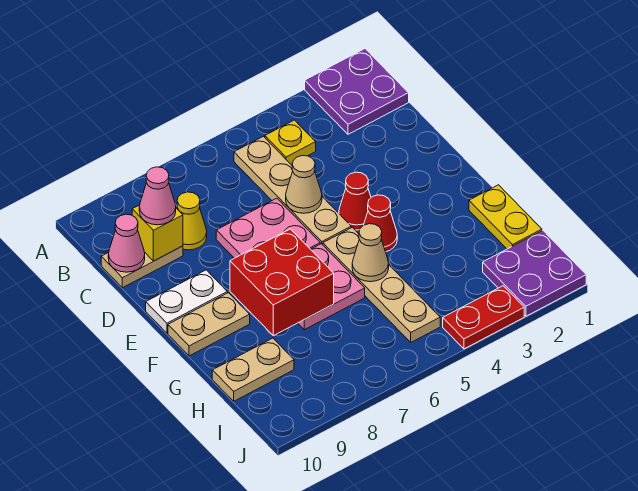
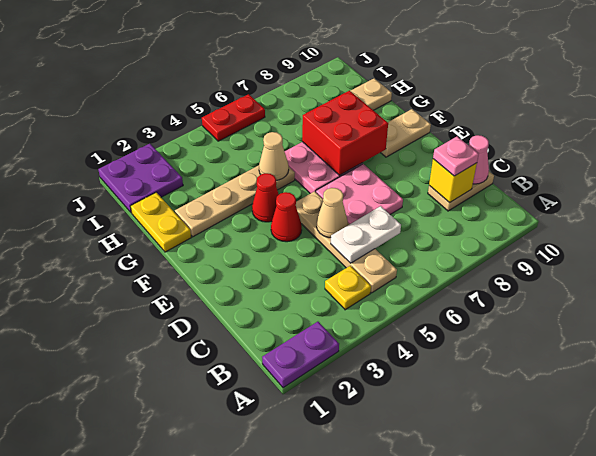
purple 2x2 plate [305,49,409,134] -> purple 1x2 plate [262,322,339,388]
yellow 1x1 cone [177,192,207,250] -> none
pink 1x1 cone [139,167,176,225] -> pink 1x1 plate [433,137,479,176]
white 1x2 plate [146,270,227,333] -> white 1x2 plate moved to [331,206,401,263]
tan 1x4 plate [323,227,440,342] -> tan 1x4 plate turned to [175,165,295,237]
red 1x2 plate [443,286,524,349] -> red 1x2 plate moved to [202,94,265,141]

